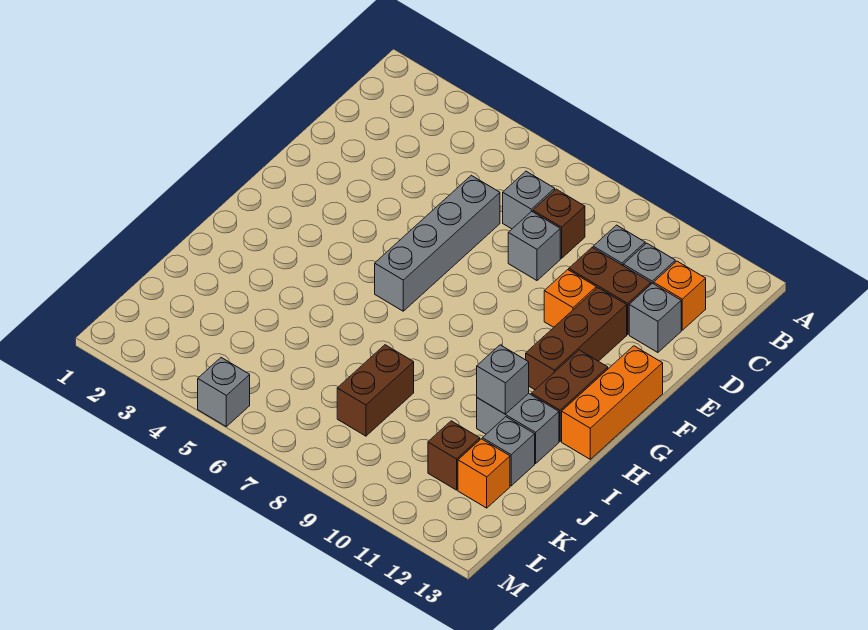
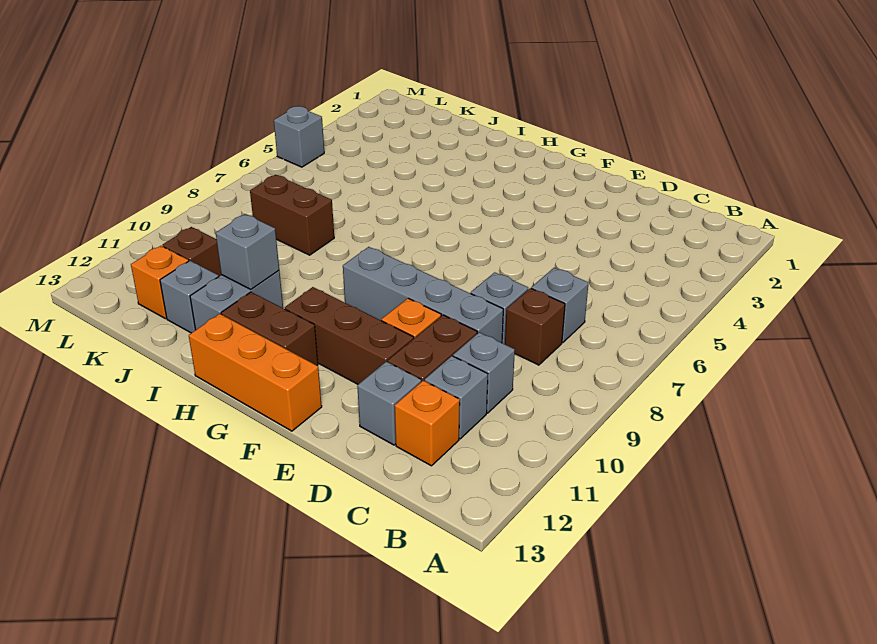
grey 1x4 brick [375,175,500,311] -> grey 1x4 brick moved to [343,247,503,343]

